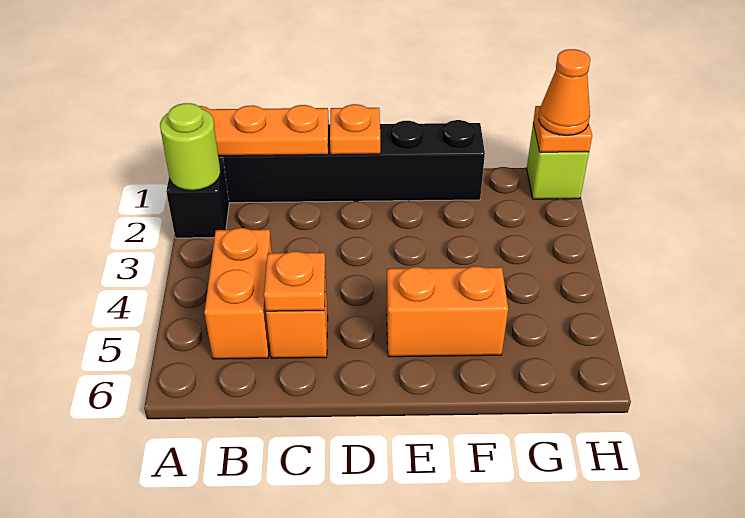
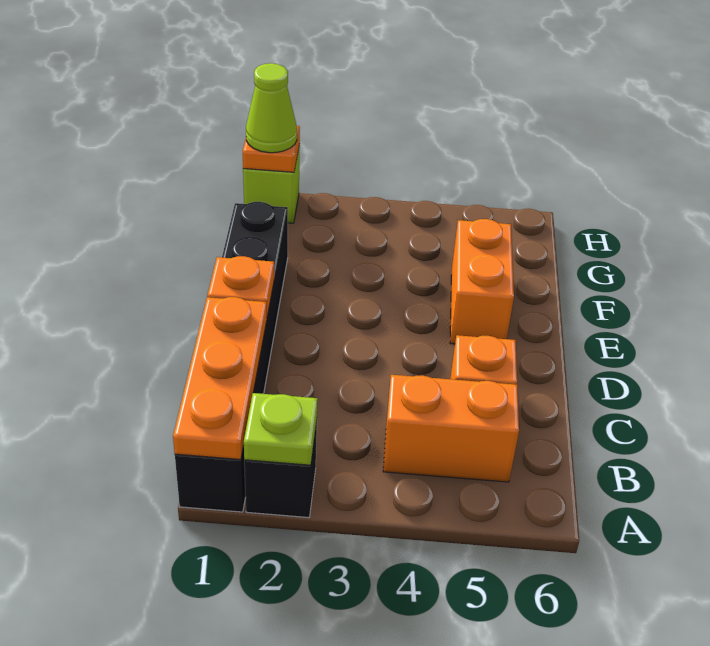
lime 1x1 round brick [160,103,221,191] -> lime 1x1 plate [243,393,318,465]
orange 1x1 plate [264,251,325,311] -> none
orange 1x1 cone [539,49,590,136] -> lime 1x1 cone [246,63,297,153]

